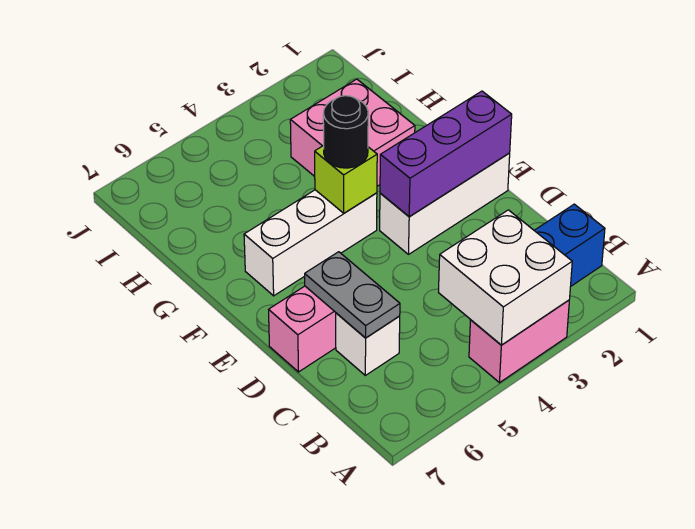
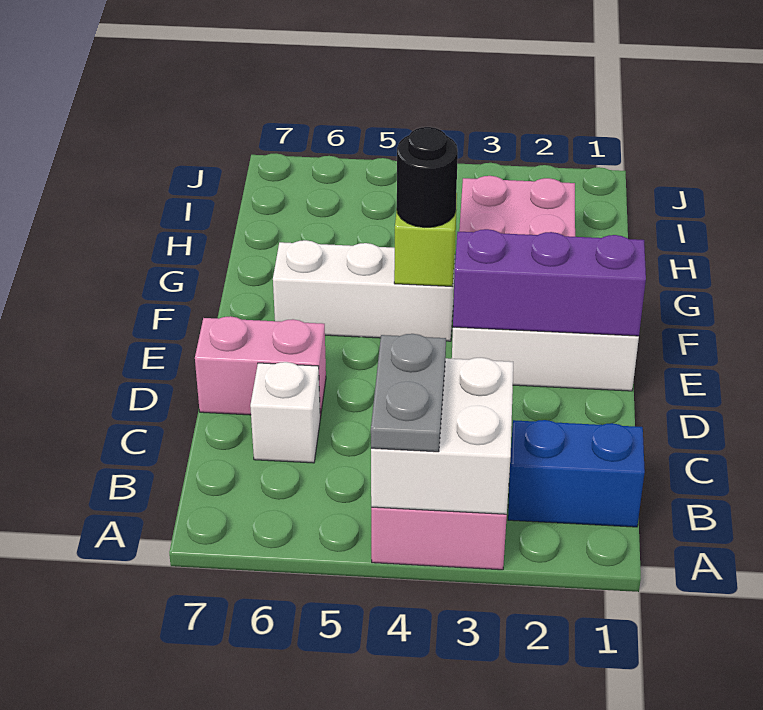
grey 1x2 plate [305,252,400,338] -> grey 1x2 plate moved to [371,334,446,452]

